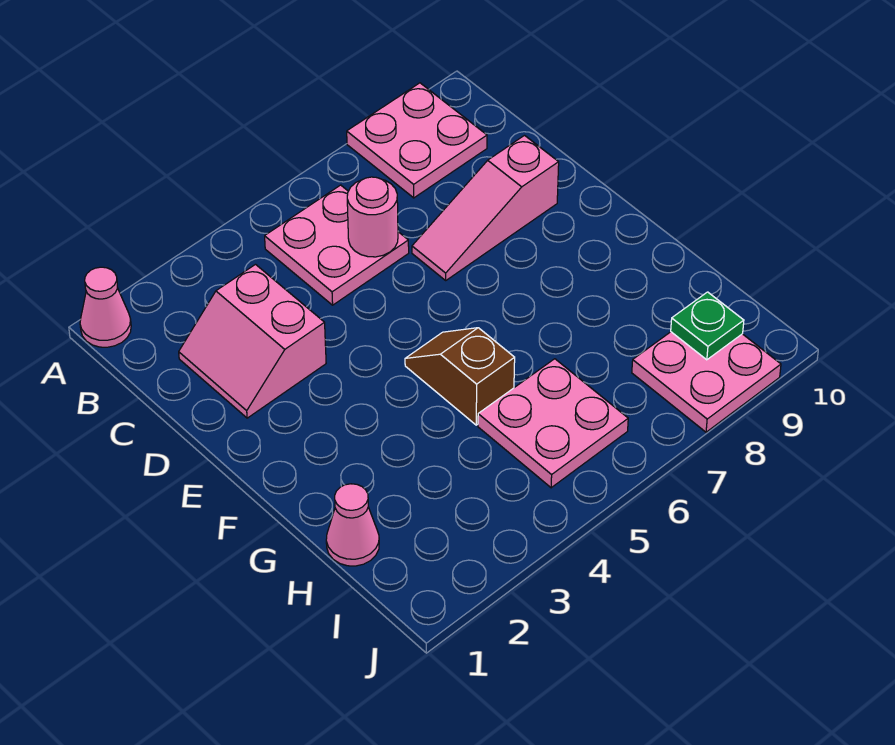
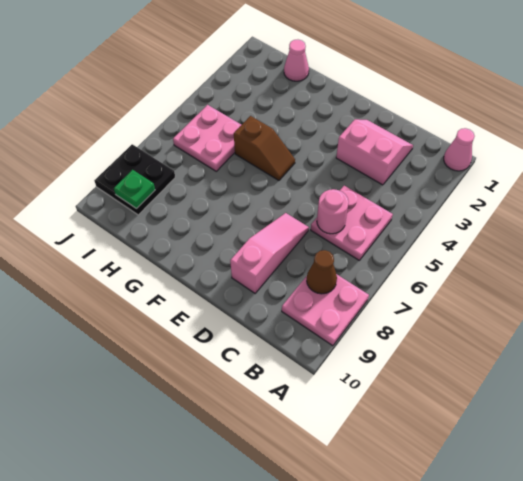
none -> brown 1x1 cone [307,250,337,294]
pink 2x2 plate [632,332,781,432] -> black 2x2 plate [94,144,175,215]

